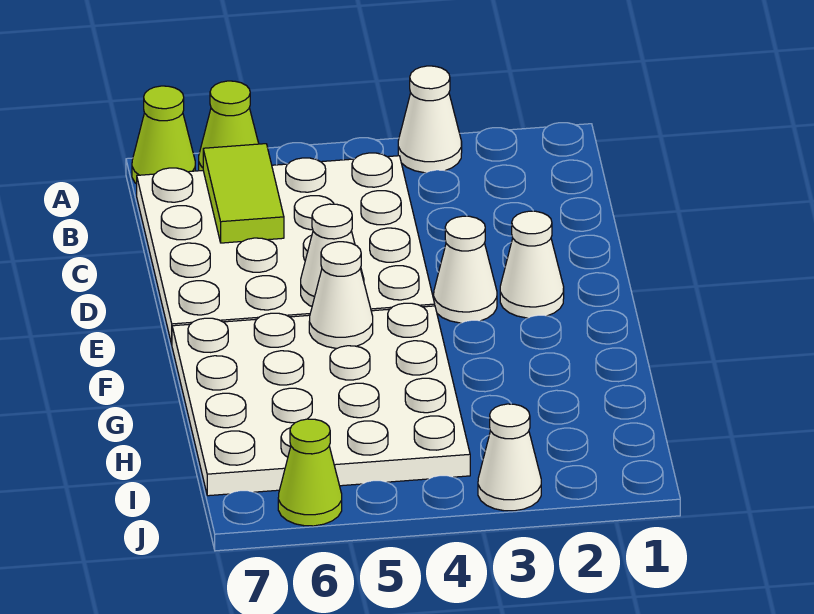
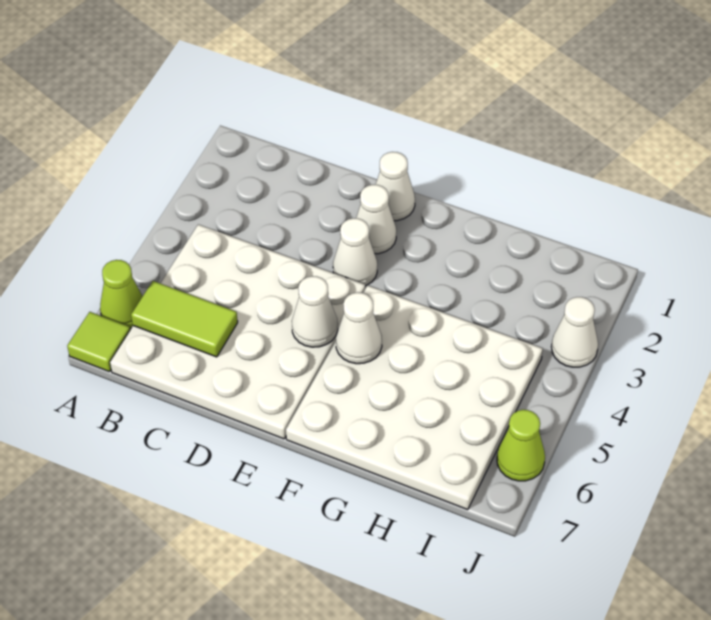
white 1x1 cone [398,66,462,173] -> white 1x1 cone moved to [376,152,415,221]
lime 1x1 cone [132,86,195,184] -> lime 1x1 tile [67,312,130,372]

